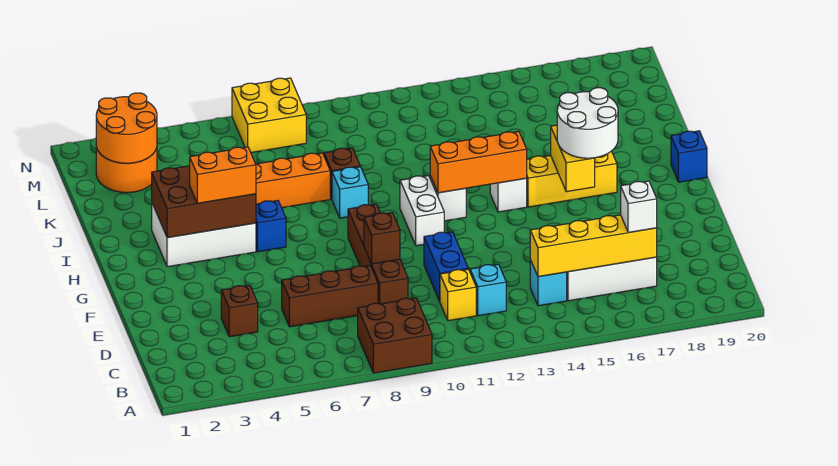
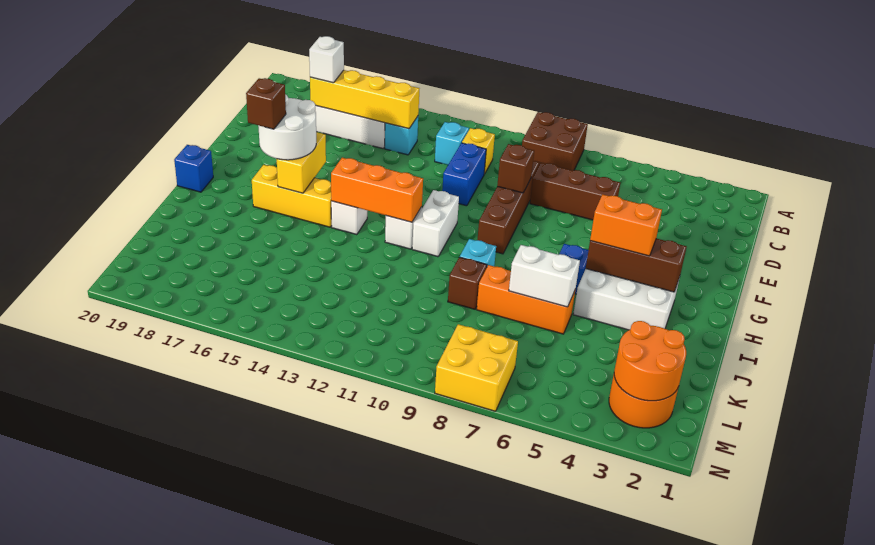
brown 1x1 brick [221,285,258,337] -> brown 1x1 brick moved to [246,78,286,129]
brown 2x3 brick [152,166,256,238] -> brown 1x3 brick [586,238,687,292]
none -> white 1x2 brick [509,245,580,307]

